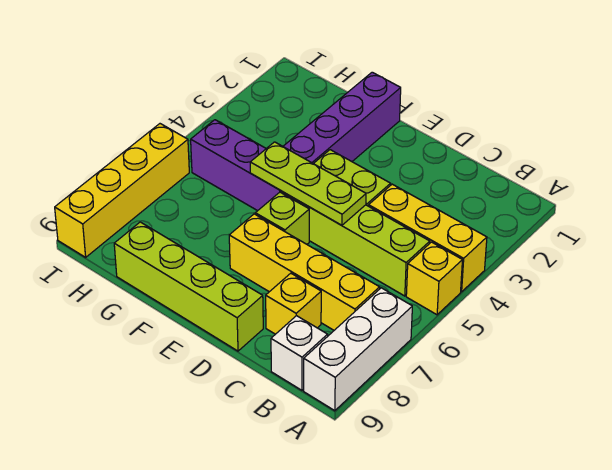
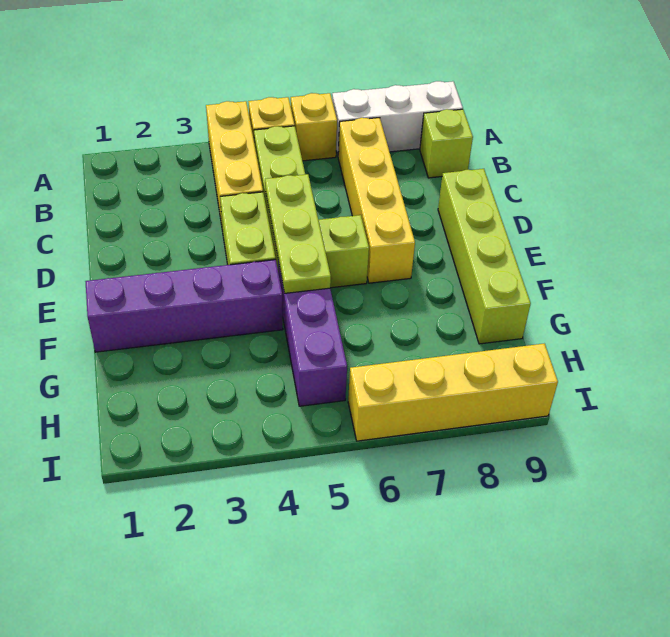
white 1x1 brick [271,316,328,390] -> lime 1x1 brick [420,109,473,178]
yellow 1x1 brick [266,273,321,334] -> yellow 1x1 brick moved to [291,93,337,161]

